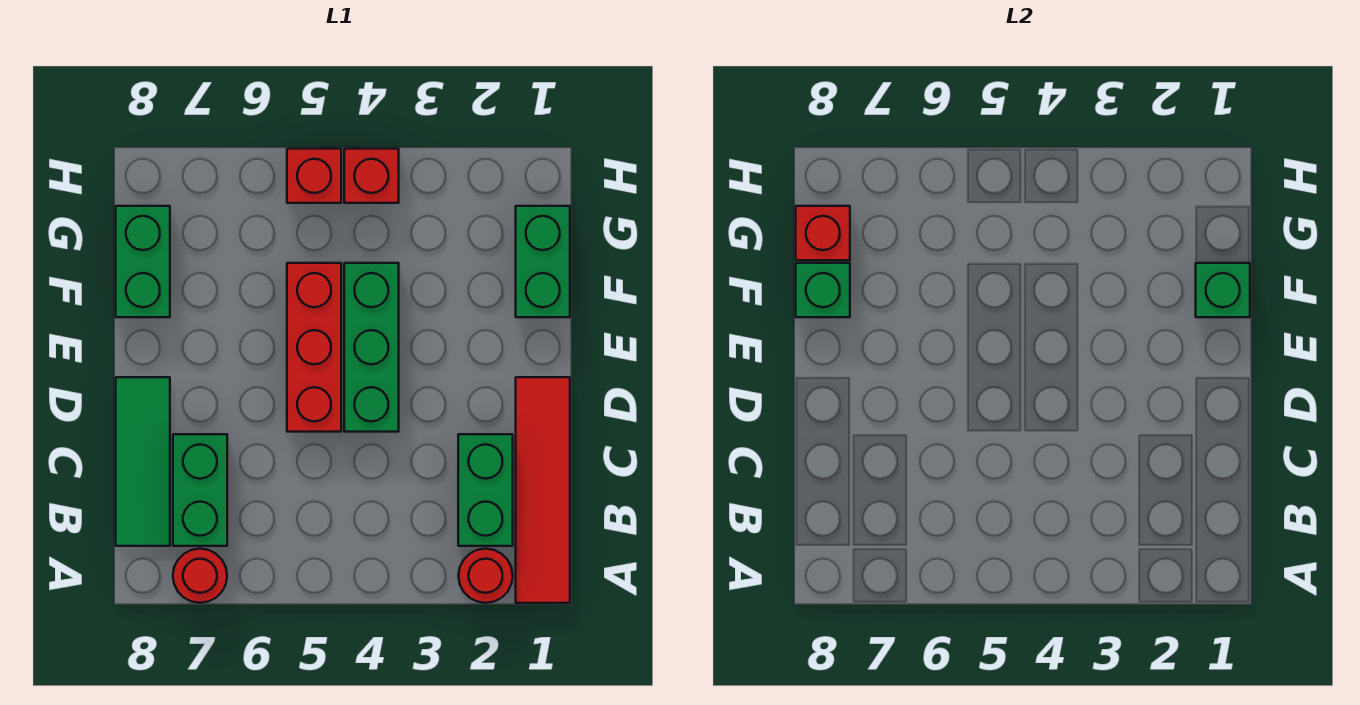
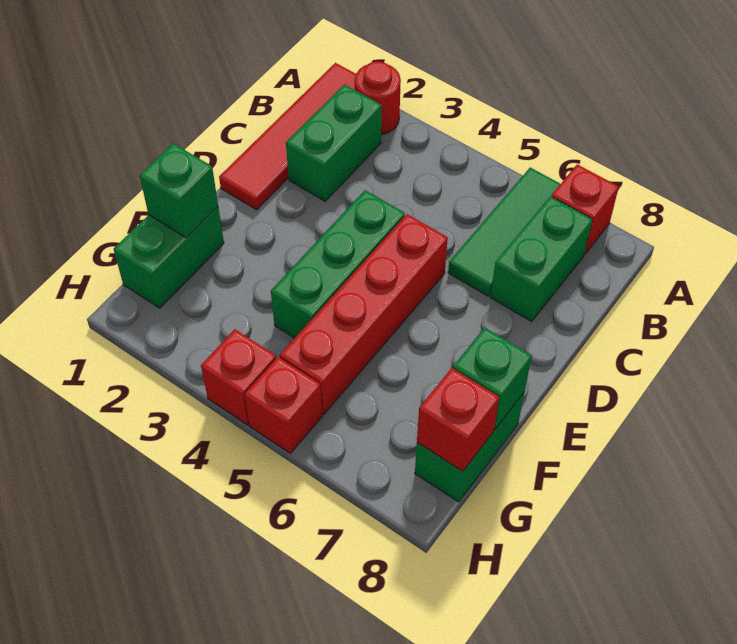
red 1x1 round brick [173,549,227,603] -> red 1x1 brick [551,164,619,254]
green 1x3 tile [116,377,170,546] -> green 1x3 tile moved to [448,168,560,296]
red 1x3 brick [287,263,341,432] -> red 1x4 brick [280,214,448,414]

